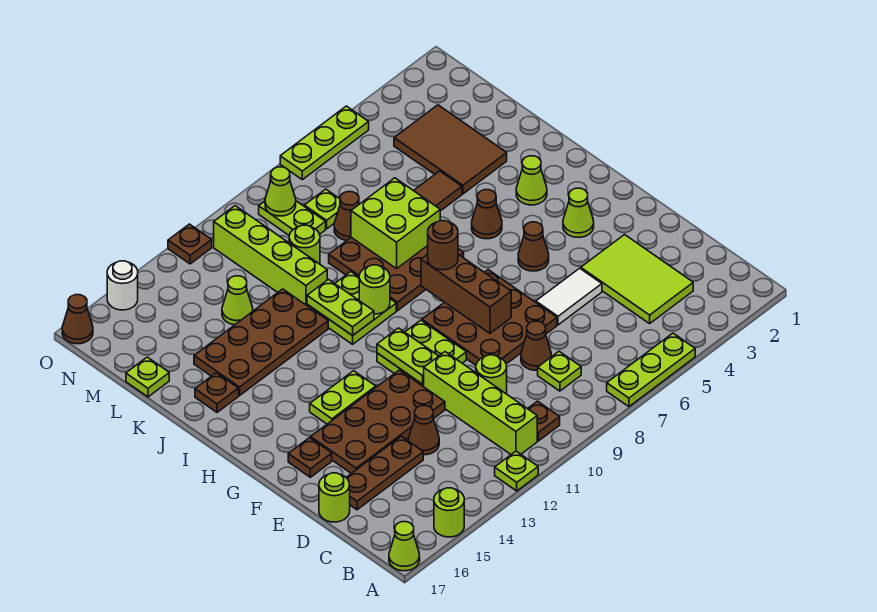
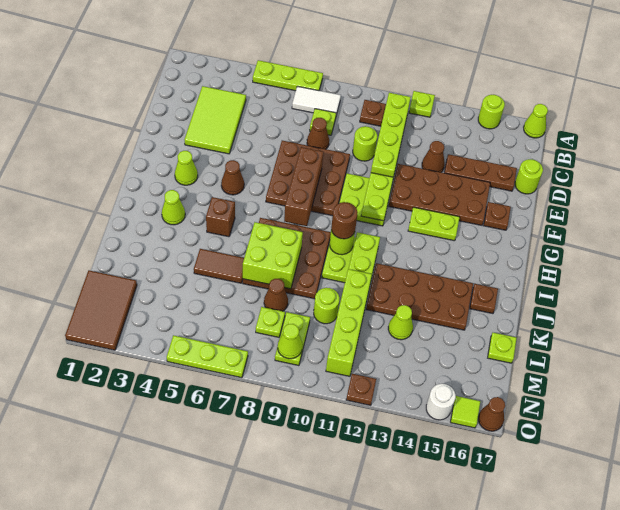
white 1x2 tile [536,268,602,325] -> white 1x2 tile moved to [292,86,341,115]
brown 1x1 round brick [428,221,458,270] -> brown 1x1 round brick moved to [331,202,358,239]
brown 1x1 cone [472,190,502,239] -> brown 1x1 brick [206,197,235,237]
brown 2x3 tile [394,105,507,194] -> brown 2x3 tile moved to [65,270,137,350]
none -> lime 1x1 tile [451,396,480,428]

